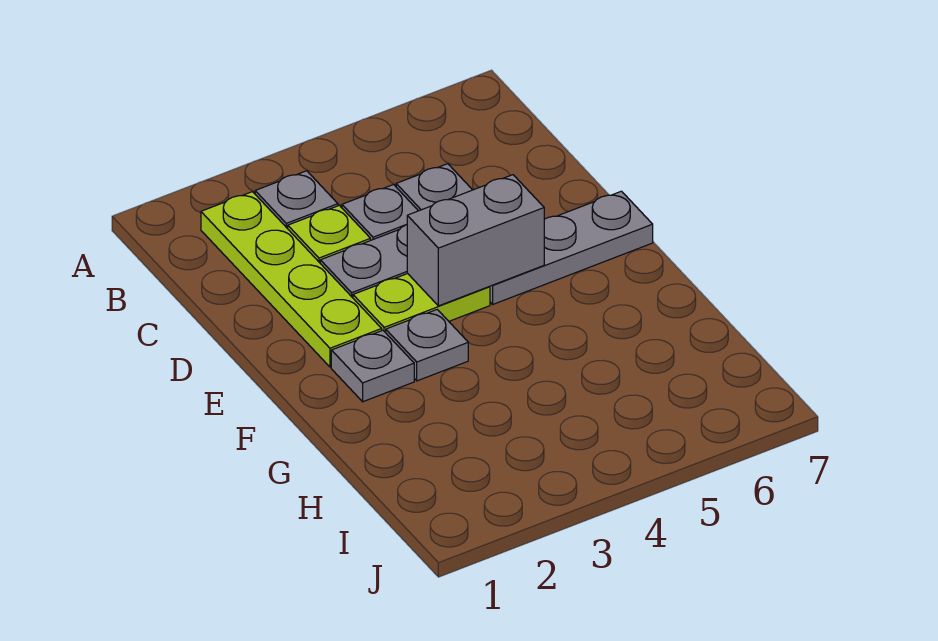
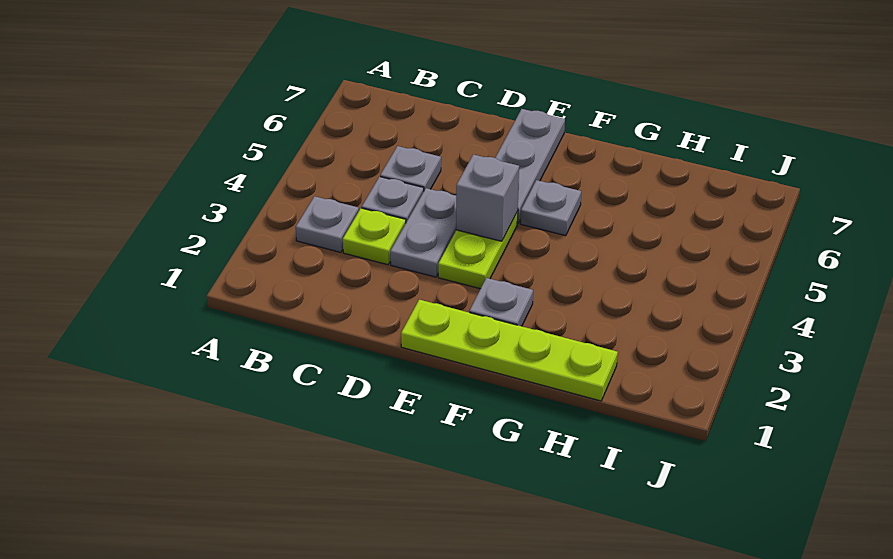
lime 1x4 plate [201,192,382,367] -> lime 1x4 plate moved to [401,300,618,401]
grey 1x2 brick [407,175,544,306] -> grey 1x1 brick [456,154,519,241]
grey 1x1 plate [386,310,468,381] -> grey 1x1 plate moved to [520,180,581,236]

